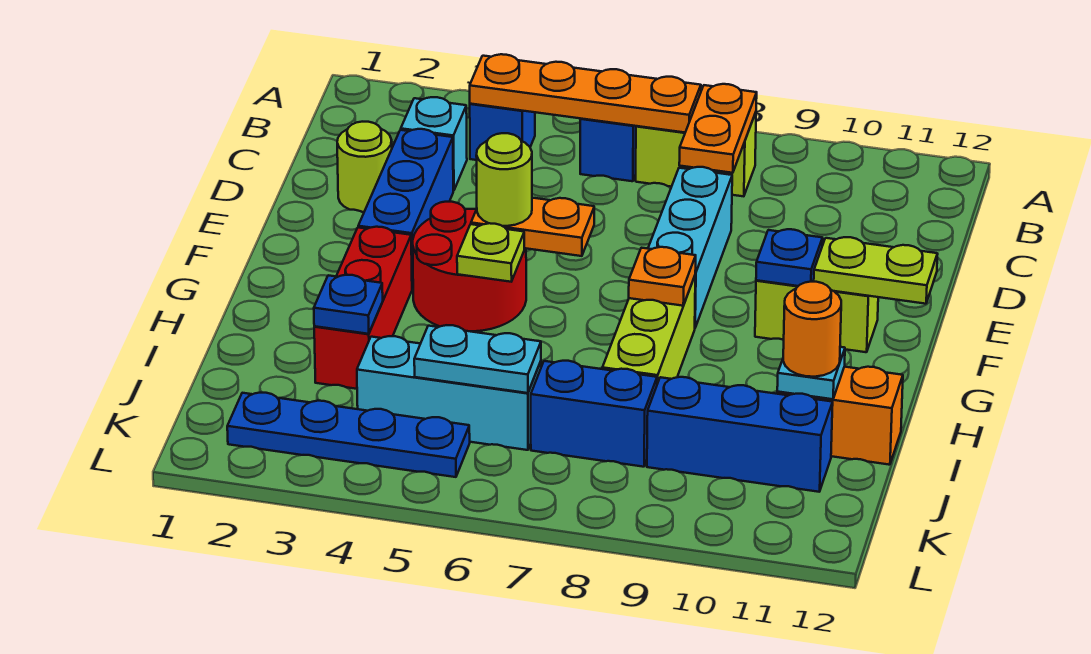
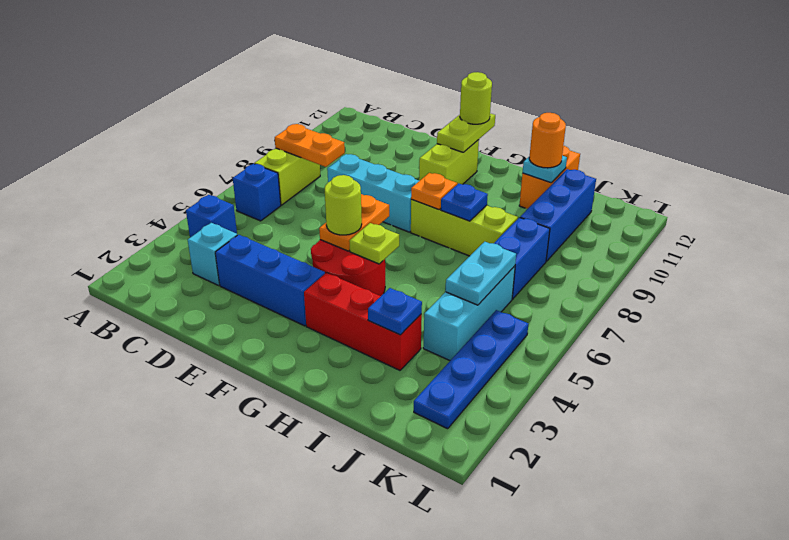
orange 1x4 plate [470,54,701,133] -> none
lime 1x1 round brick [337,122,392,212] -> lime 1x1 round brick moved to [460,72,492,124]
blue 1x1 plate [756,229,823,286] -> blue 1x1 plate moved to [441,184,488,221]

